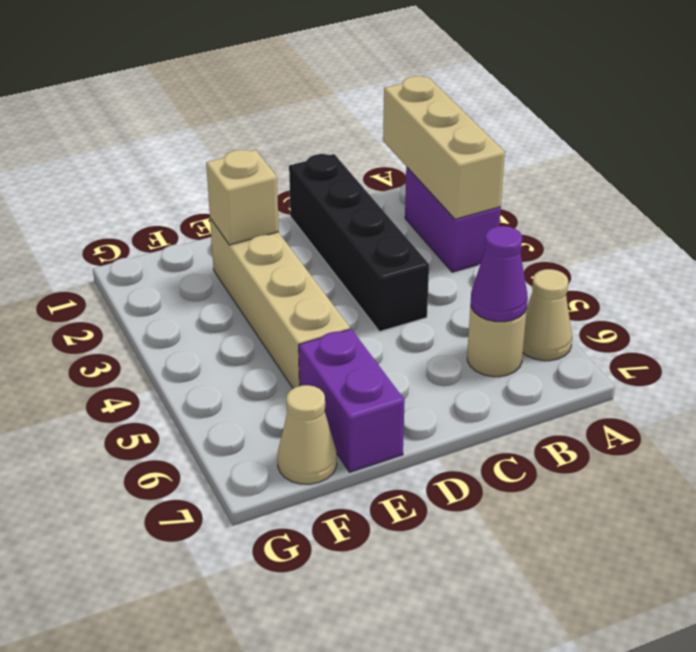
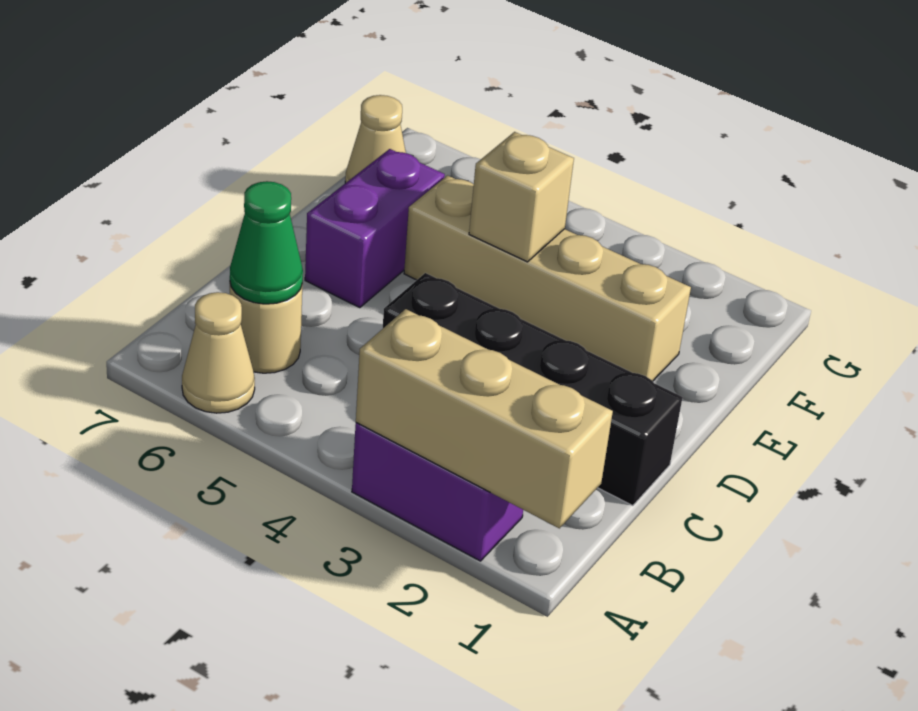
purple 1x1 cone [471,226,528,322] -> green 1x1 cone [230,181,303,304]
tan 1x1 brick [206,150,279,245] -> tan 1x1 brick moved to [469,132,574,262]
purple 1x2 brick [299,329,405,472] -> purple 1x2 brick turned to [305,149,445,308]

